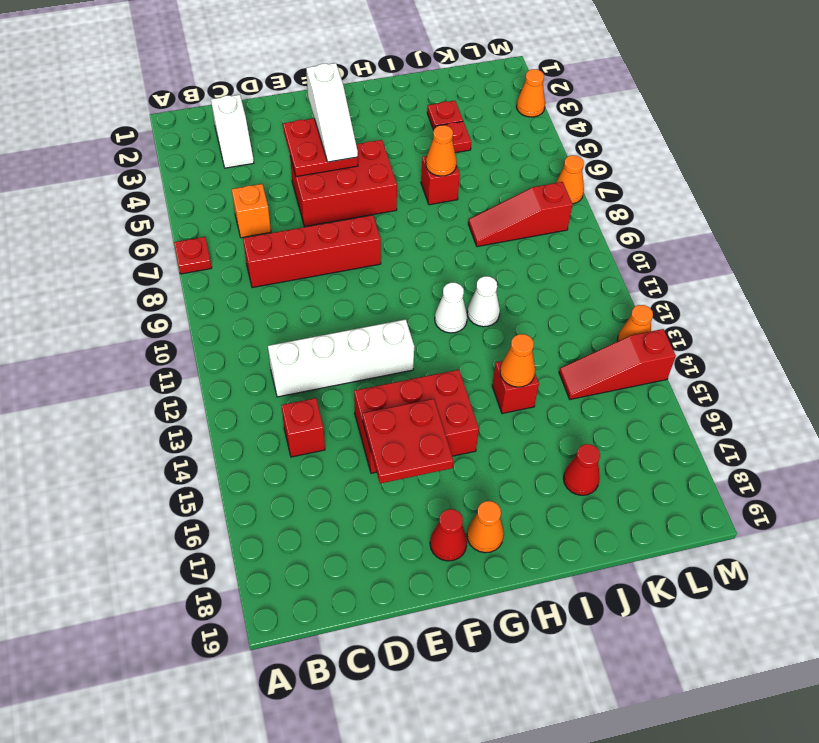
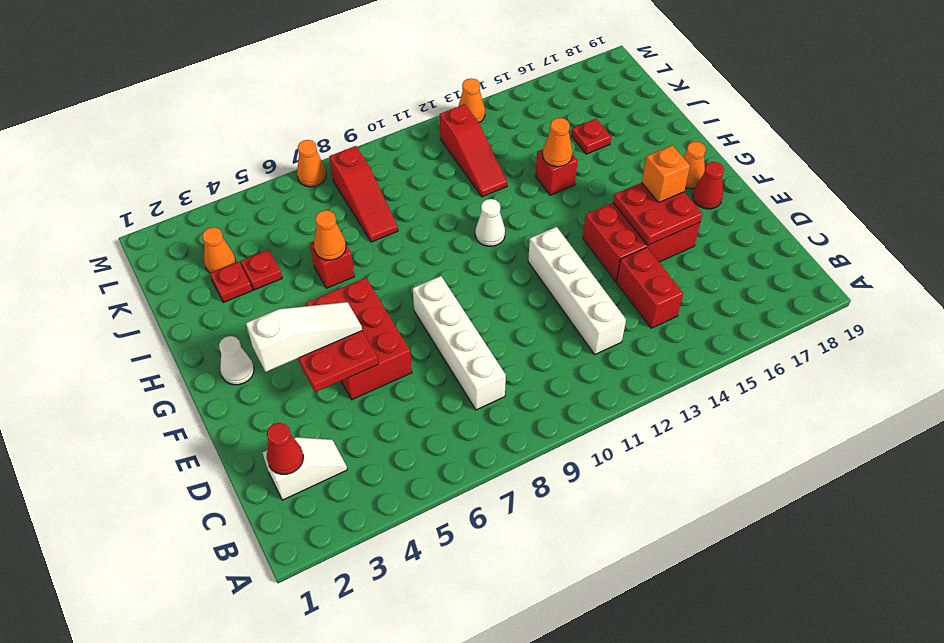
red 1x1 plate [174,237,212,274] -> red 1x1 plate moved to [572,119,611,154]
orange 1x1 brick [232,184,271,238] -> orange 1x1 brick moved to [642,145,690,202]
red 1x4 brick [243,215,381,288] -> white 1x4 brick [413,276,506,410]
red 1x1 brick [281,398,325,457] -> red 1x2 brick [616,248,683,328]
red 2x3 brick [354,370,479,473] -> red 2x3 brick turned to [583,203,700,281]
white 1x1 cone [467,276,500,327] -> white 1x1 cone moved to [219,336,254,385]
red 1x1 cone [563,444,600,495] -> red 1x1 cone moved to [267,423,303,474]
red 1x3 slope [559,329,676,399] -> red 1x3 slope moved to [440,104,507,197]
orange 1x1 cone [516,69,545,117] -> orange 1x1 cone moved to [202,227,236,273]

